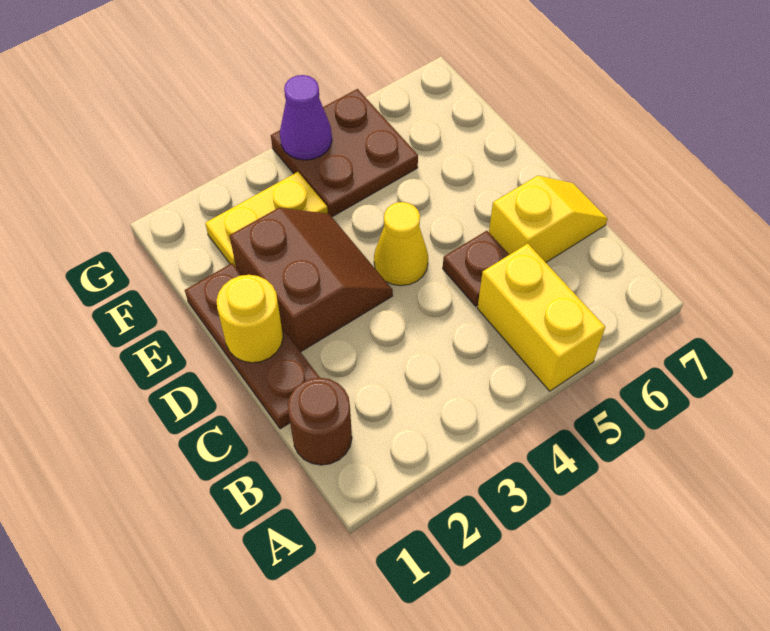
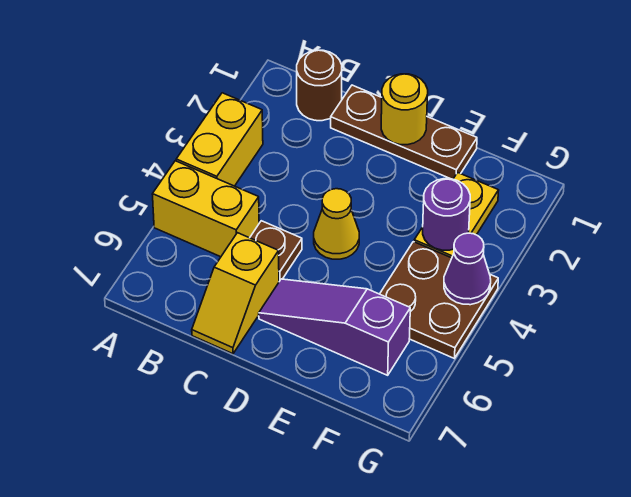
none -> yellow 1x2 brick [176,93,263,186]
brown 2x2 slope [229,208,393,352] -> none
none -> purple 1x3 slope [259,279,410,375]
none -> purple 1x1 round brick [423,179,470,250]

